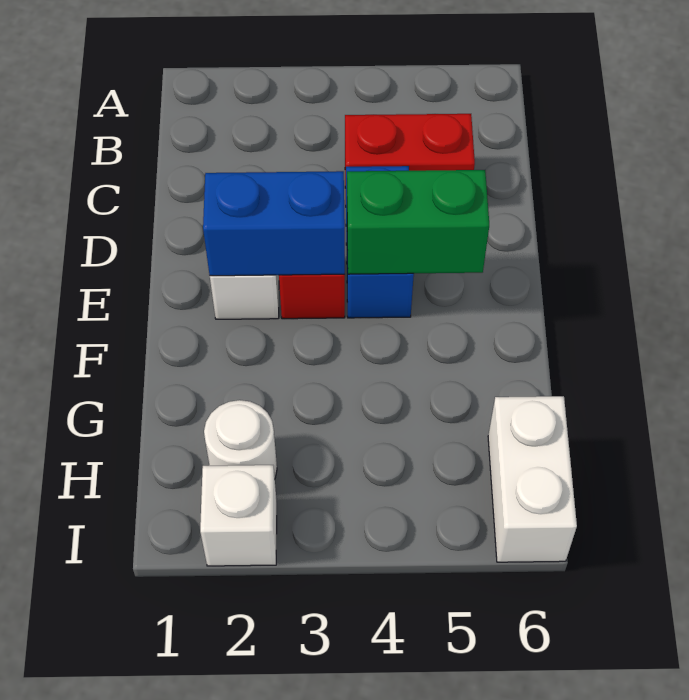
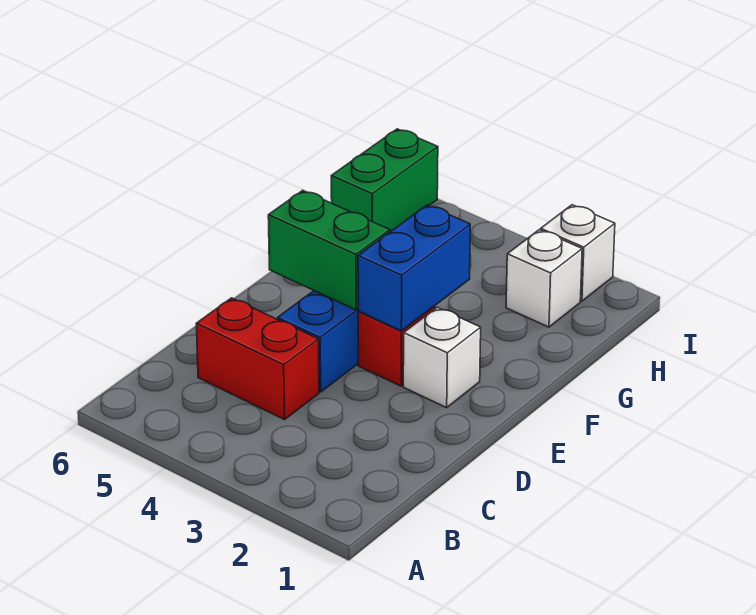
blue 1x2 brick [203,171,345,276] -> blue 1x2 brick turned to [358,205,470,331]
white 1x1 round brick [204,400,277,478] -> white 1x1 brick [506,230,582,327]
white 1x2 brick [488,396,577,562] -> green 1x2 brick [331,129,438,232]

